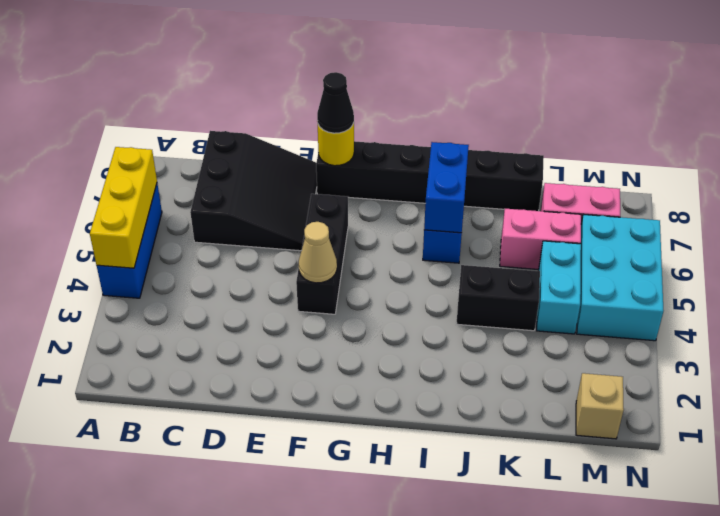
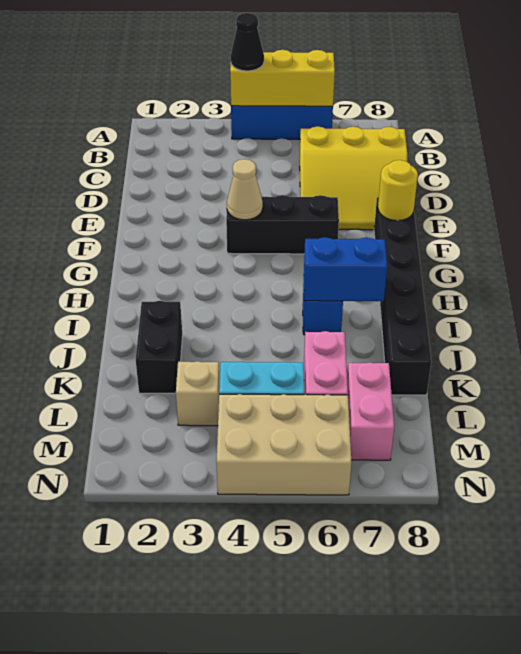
black 3x3 slope [190,131,317,251] -> yellow 3x3 slope [300,126,407,230]
black 1x1 cone [317,72,354,133] -> black 1x1 cone moved to [231,13,264,71]
black 1x2 brick [456,265,540,331] -> black 1x2 brick moved to [136,301,182,393]
tan 1x1 brick [576,373,624,439] -> tan 1x1 brick moved to [176,361,219,426]
cyan 2x3 brick [577,214,664,341] -> tan 2x3 brick [216,394,351,495]

